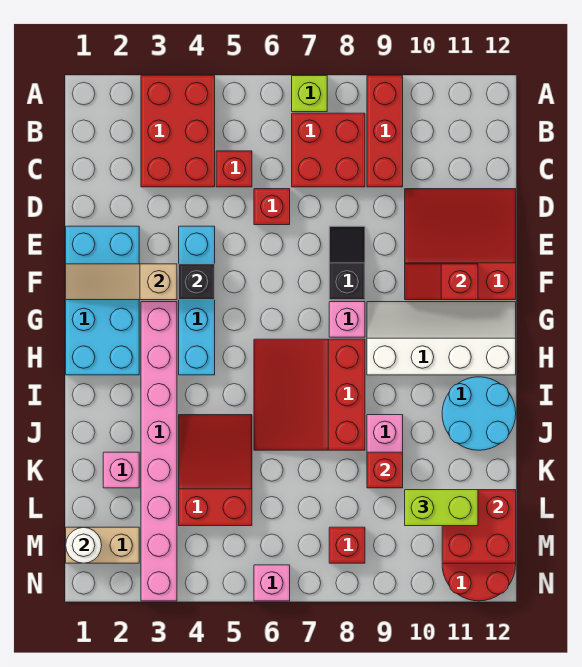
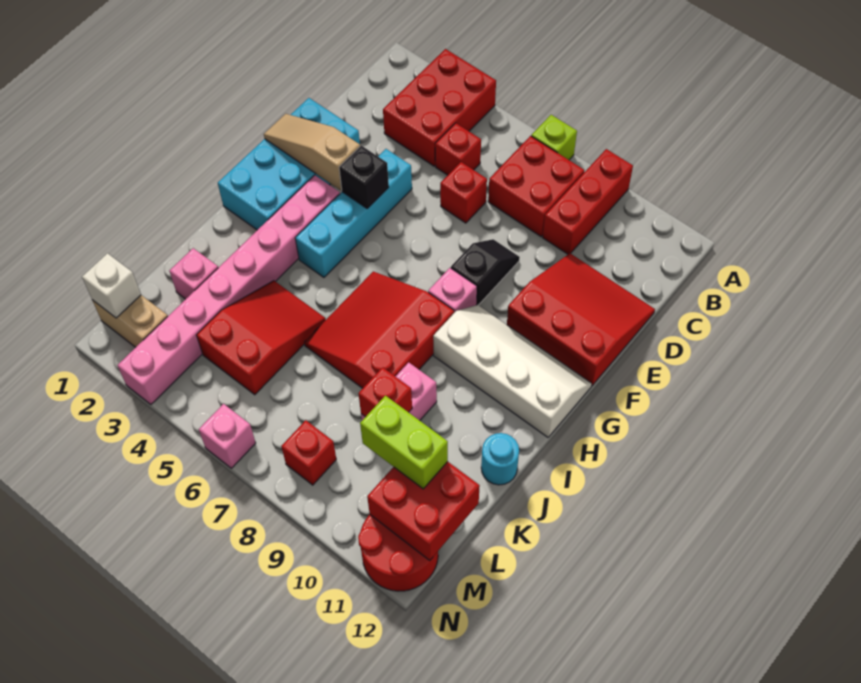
red 1x2 slope [405,264,478,300] -> none
cyan 2x2 round brick [442,377,516,450] -> cyan 1x1 round brick [481,433,519,485]
white 1x1 round brick [66,527,102,563] -> white 1x1 brick [82,253,141,318]

